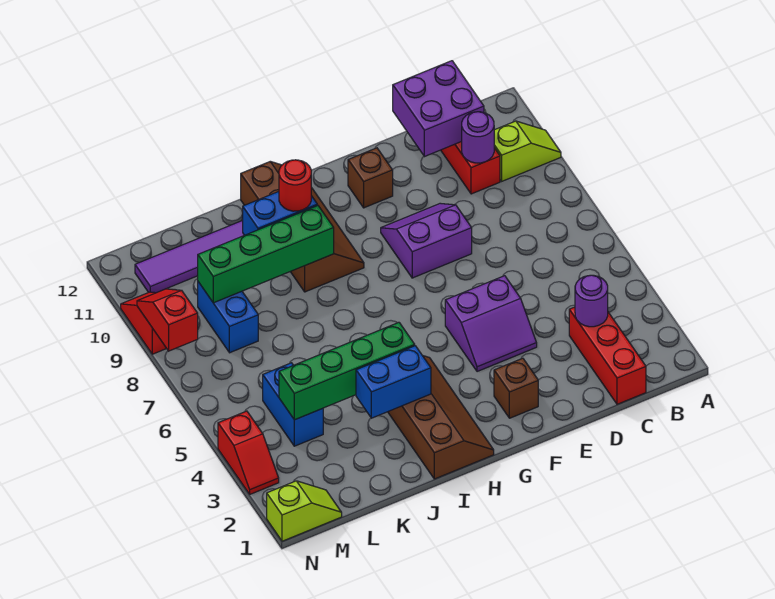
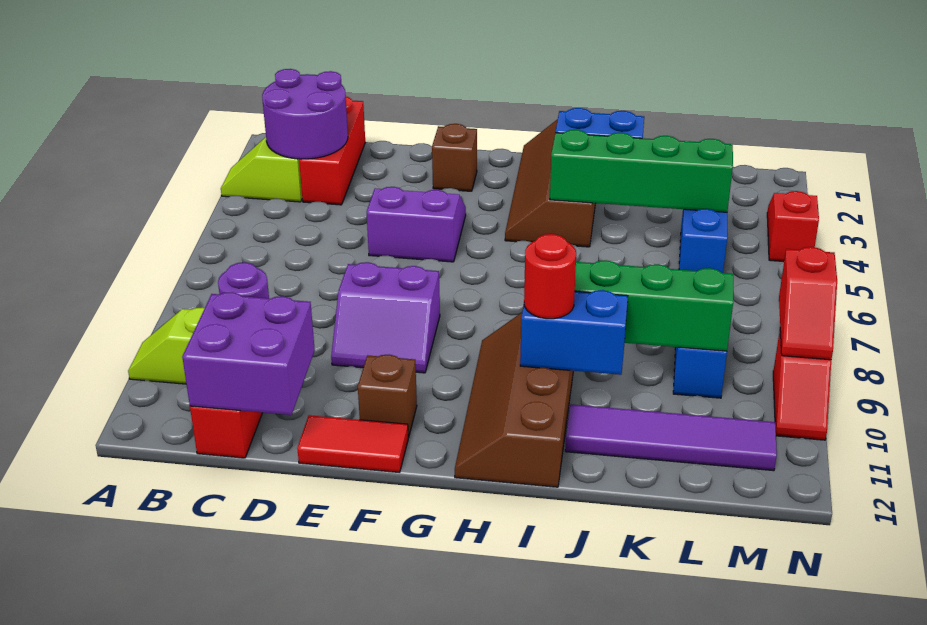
purple 1x1 round brick [575,275,608,327] -> purple 2x2 round brick [262,69,348,159]
none -> red 1x2 tile [297,415,408,473]
lime 1x2 slope [267,481,342,541] -> lime 1x2 slope moved to [221,137,302,202]

